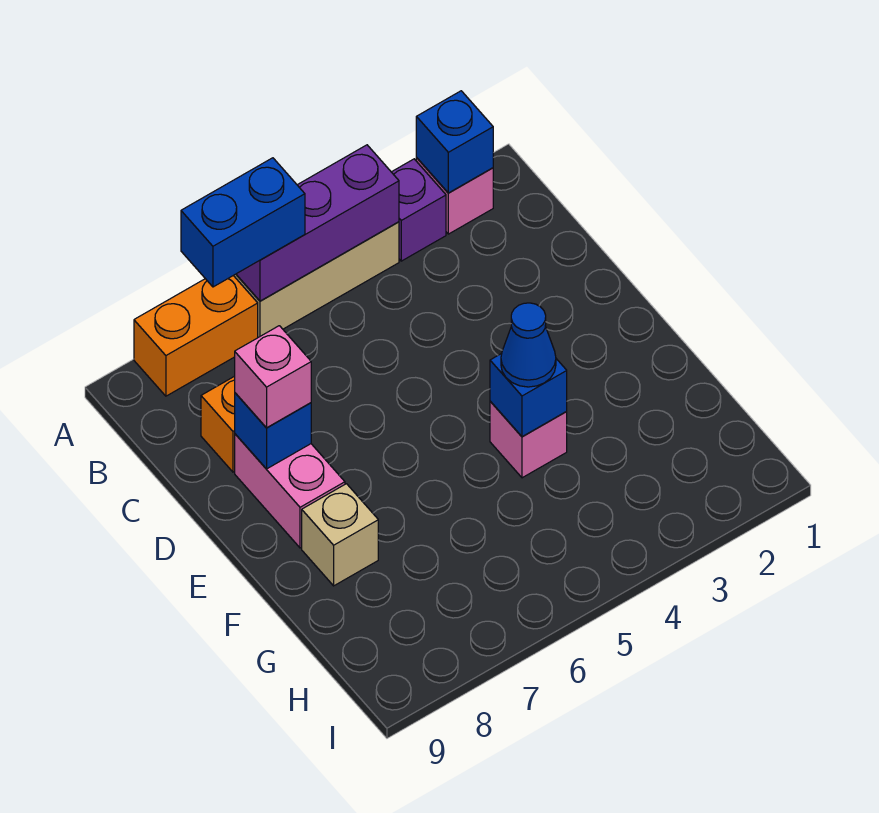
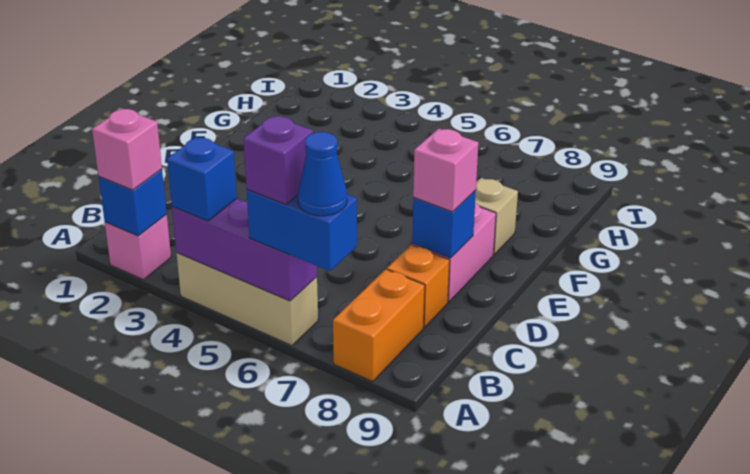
purple 1x1 brick [392,159,446,261] -> purple 1x1 brick moved to [243,116,313,205]
orange 1x2 brick [134,276,258,396] -> orange 1x2 brick turned to [333,269,425,381]
pink 1x1 brick [490,401,567,478] -> pink 1x1 brick moved to [92,109,162,190]
blue 1x1 brick [490,354,567,437] -> blue 1x1 brick moved to [167,137,237,221]
blue 1x1 cone [501,303,556,387] -> blue 1x1 cone moved to [298,132,347,216]

